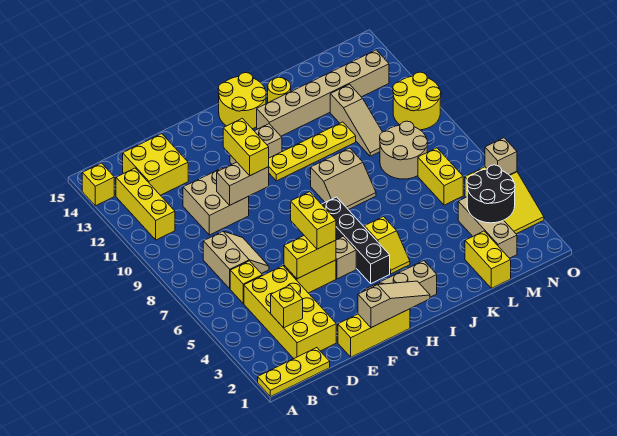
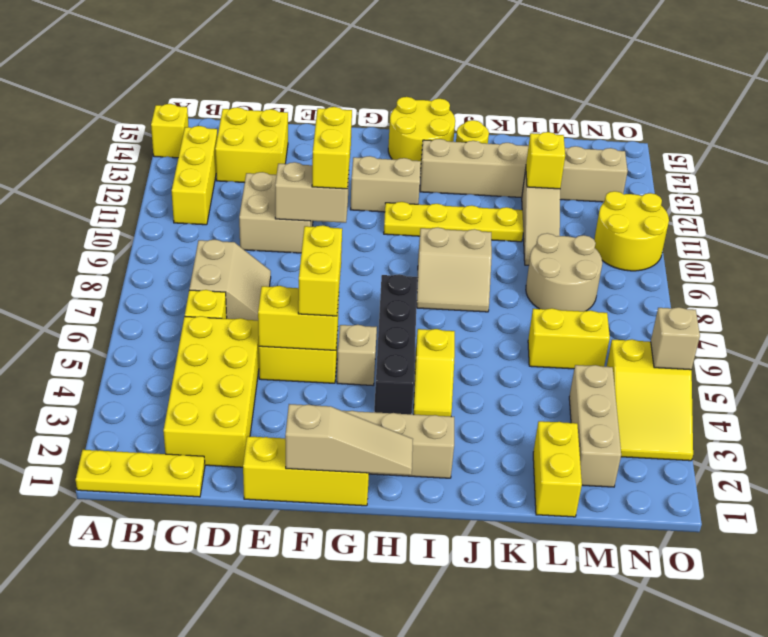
yellow 1x1 brick [271,285,303,328] -> yellow 1x1 brick moved to [526,132,565,189]
black 2x2 round brick [467,165,515,223] -> none
yellow 1x2 brick [418,148,463,205] -> yellow 1x2 brick turned to [528,308,610,369]

